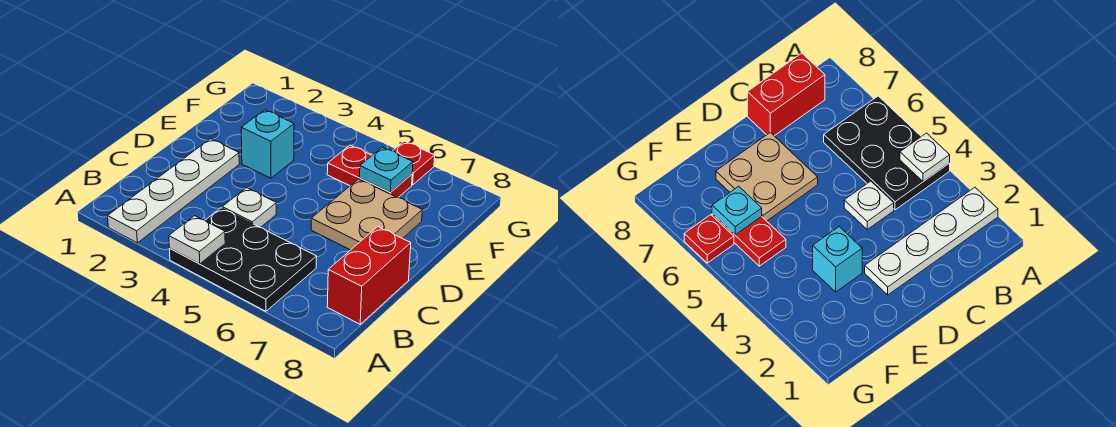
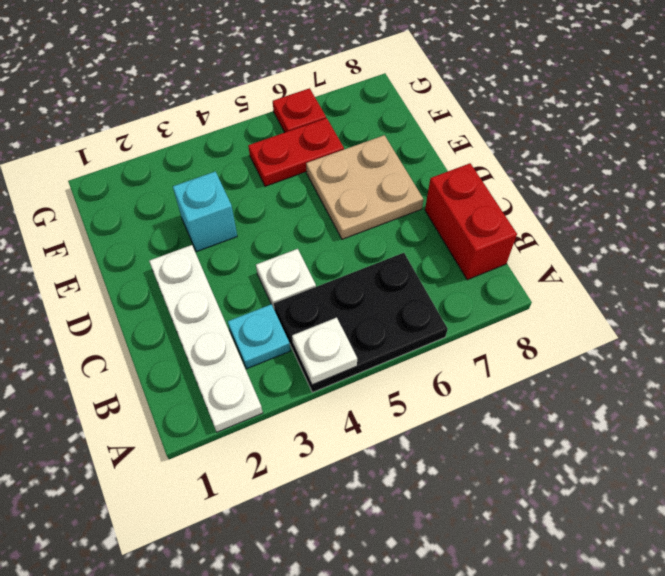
cyan 1x1 plate [360,148,413,192] -> cyan 1x1 plate moved to [228,304,290,369]

